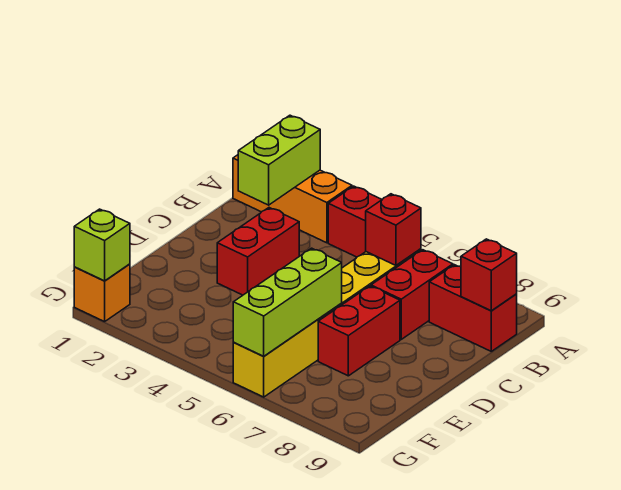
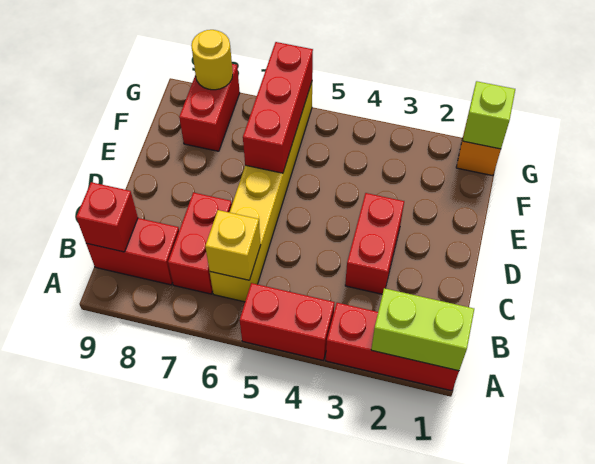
orange 1x3 brick [233,155,352,243] -> red 1x3 brick [326,303,459,391]
lime 1x2 brick [238,115,320,205] -> lime 1x2 brick turned to [371,288,474,371]
red 1x1 brick [366,194,421,265] -> yellow 1x1 brick [205,210,261,280]
red 1x2 brick [318,286,400,376] -> red 1x2 brick moved to [179,64,240,151]
lime 1x3 brick [233,248,342,356] -> red 1x3 brick [243,42,313,173]
none -> yellow 1x1 round brick [191,30,233,90]

